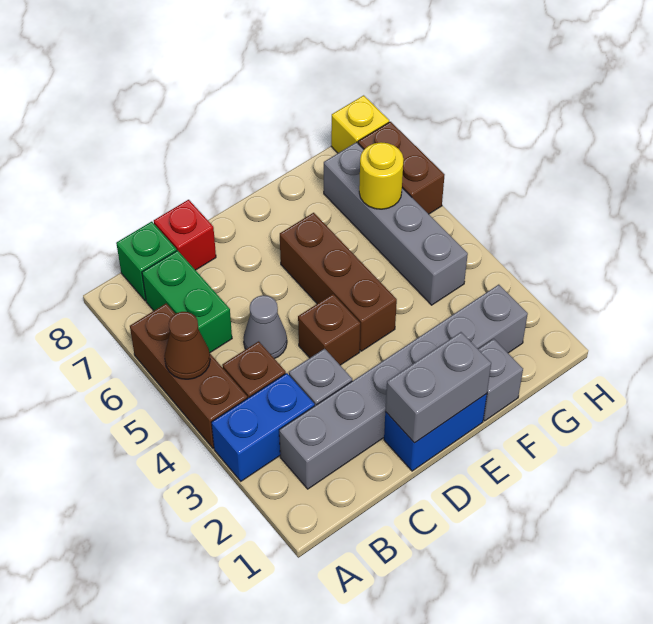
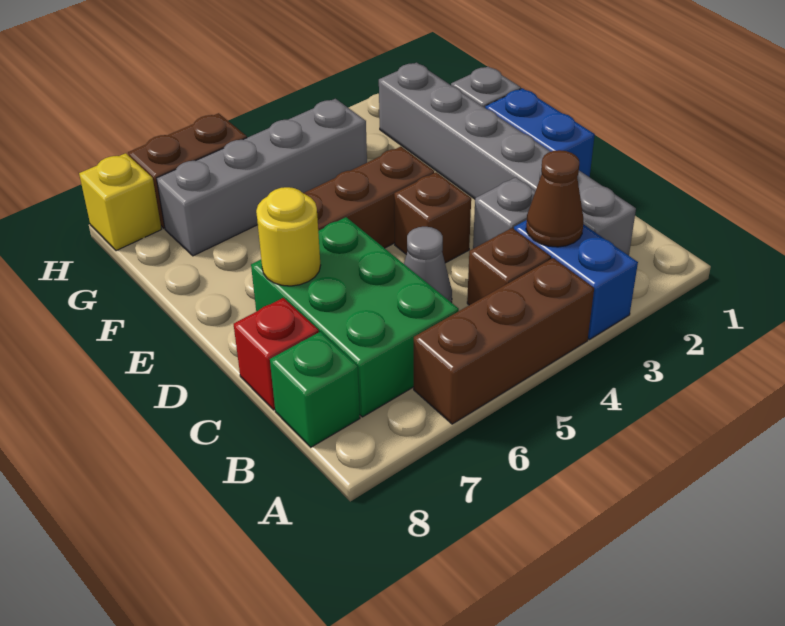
brown 1x1 cone [164,312,210,379] -> brown 1x1 cone moved to [526,150,583,247]
green 1x2 brick [142,250,232,353] -> green 2x3 brick [251,217,459,417]
grey 1x2 brick [385,332,491,443] -> none
yellow 1x1 round brick [359,143,403,209] -> yellow 1x1 round brick moved to [256,187,321,286]

